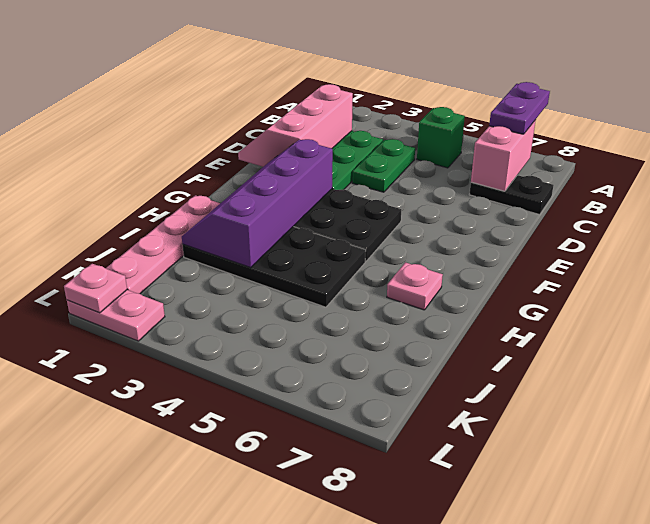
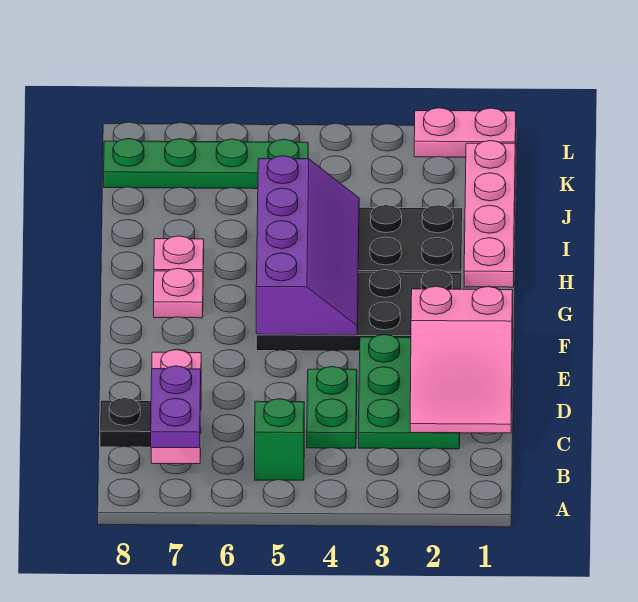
pink 2x3 slope [238,84,353,167] -> pink 2x3 slope turned to [410,286,513,433]
purple 2x4 slope [182,139,333,268] -> purple 2x4 slope moved to [256,156,359,335]
none -> green 1x4 plate [104,139,308,189]
pink 1x1 plate [64,264,127,313] -> pink 1x1 plate moved to [154,268,203,318]

